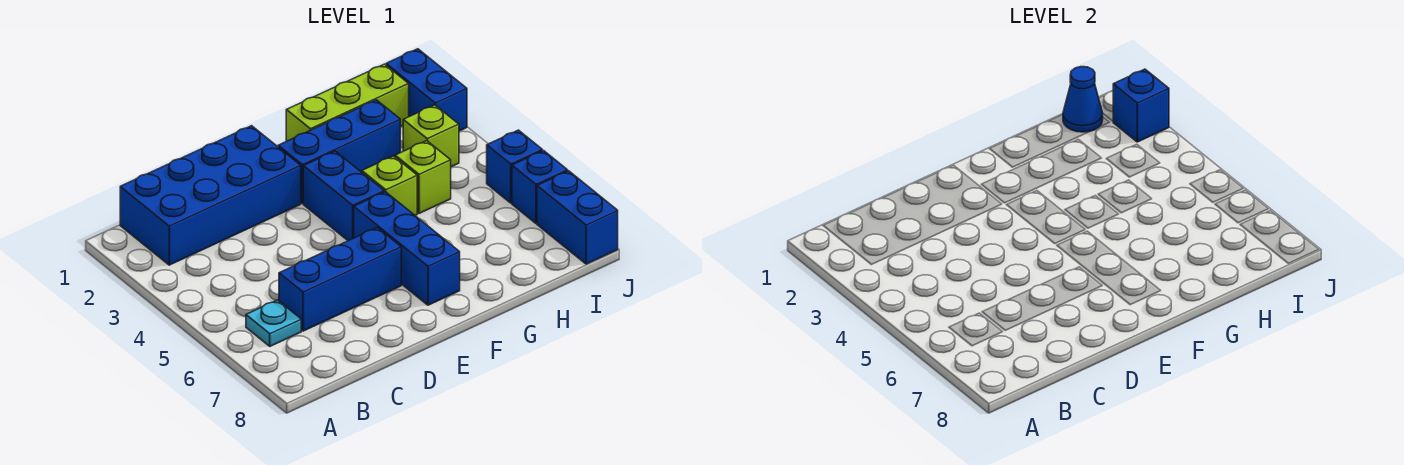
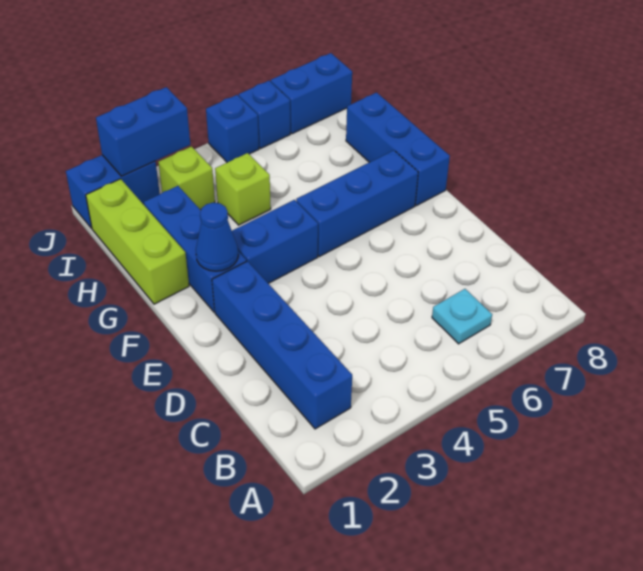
blue 2x4 brick [120,126,301,265] -> blue 1x4 brick [212,261,352,429]
blue 1x3 brick [279,227,401,331] -> blue 1x3 brick moved to [346,93,450,206]
lime 1x1 brick [362,156,417,215] -> none
blue 1x1 cone [1063,67,1103,132] -> blue 1x1 cone moved to [196,203,238,271]
blue 1x1 brick [1113,69,1169,142] -> blue 1x2 brick [96,87,190,176]

